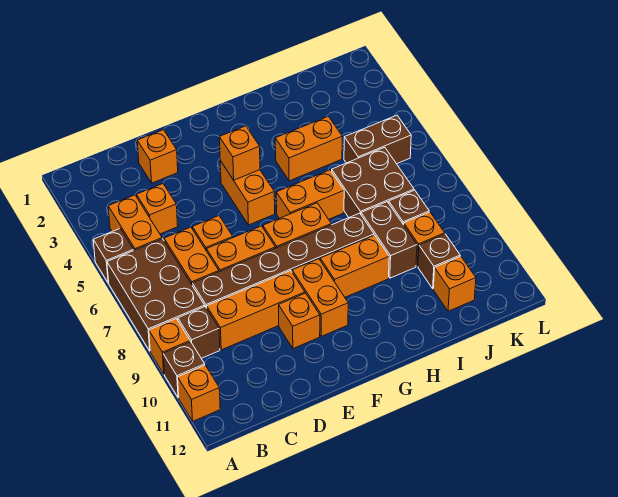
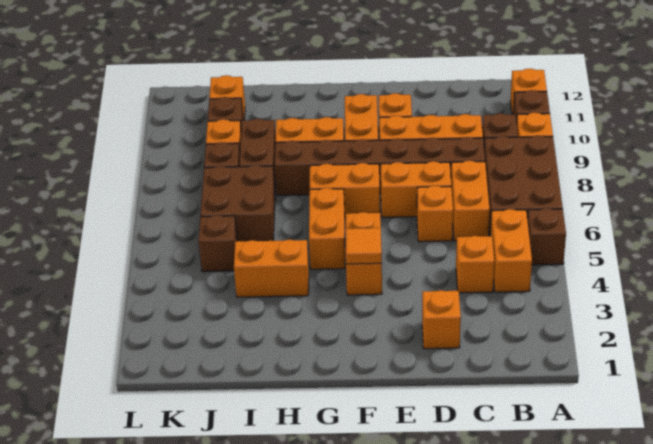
orange 1x1 brick [219,126,260,180] -> orange 1x1 tile [345,228,382,264]
orange 1x2 brick [276,170,344,219] -> orange 1x2 brick turned to [309,188,345,269]
brown 1x2 brick [344,115,411,164] -> brown 1x1 brick [198,215,237,272]

